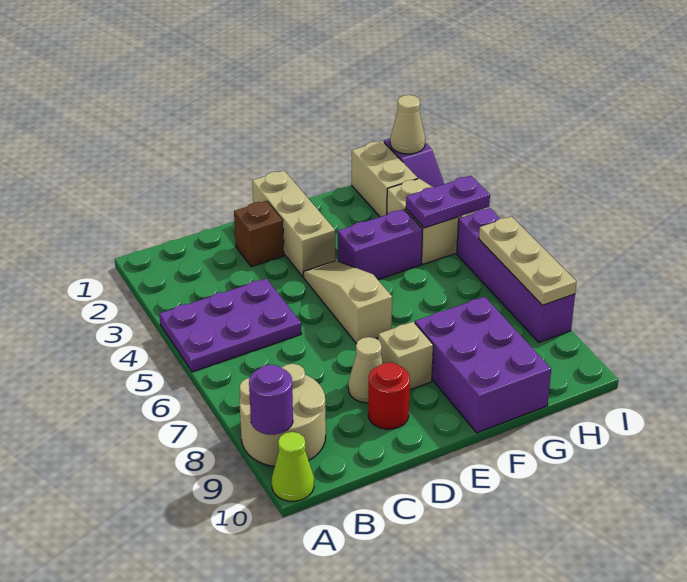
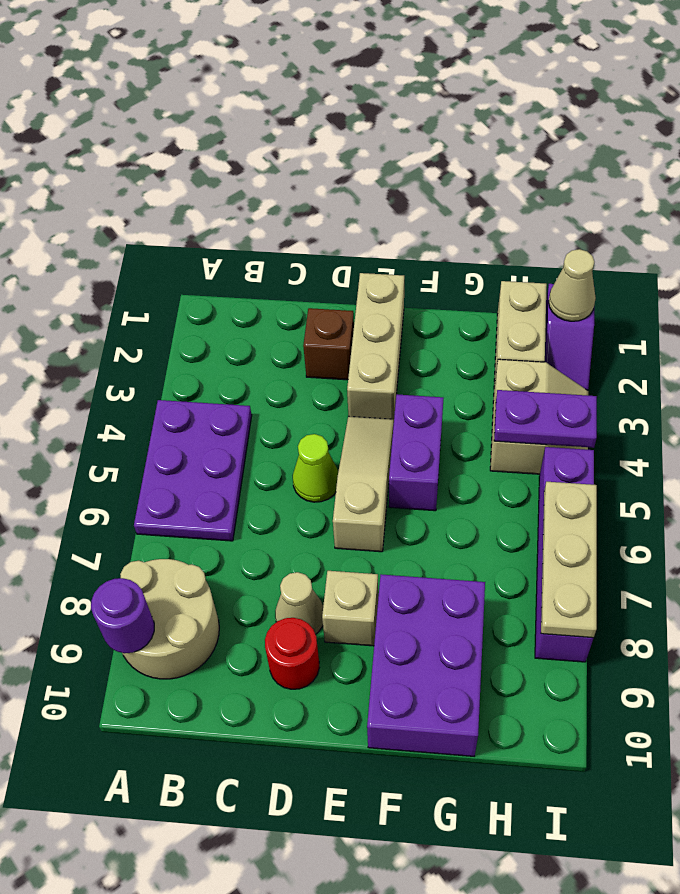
purple 2x3 plate [159,278,301,372] -> purple 2x3 plate turned to [134,400,252,541]
lime 1x1 cone [272,432,314,501] -> lime 1x1 cone moved to [293,434,338,502]
purple 1x2 brick [338,209,423,279] -> purple 1x2 brick turned to [389,394,444,511]

